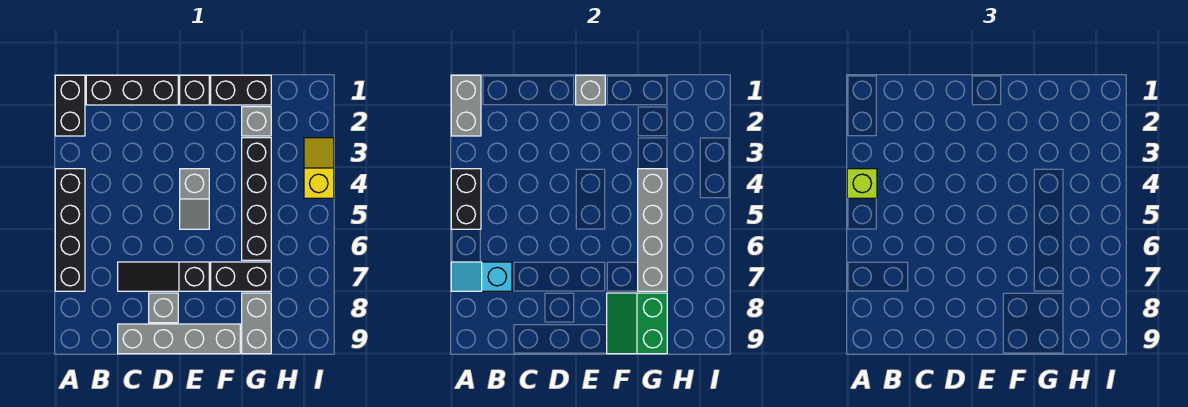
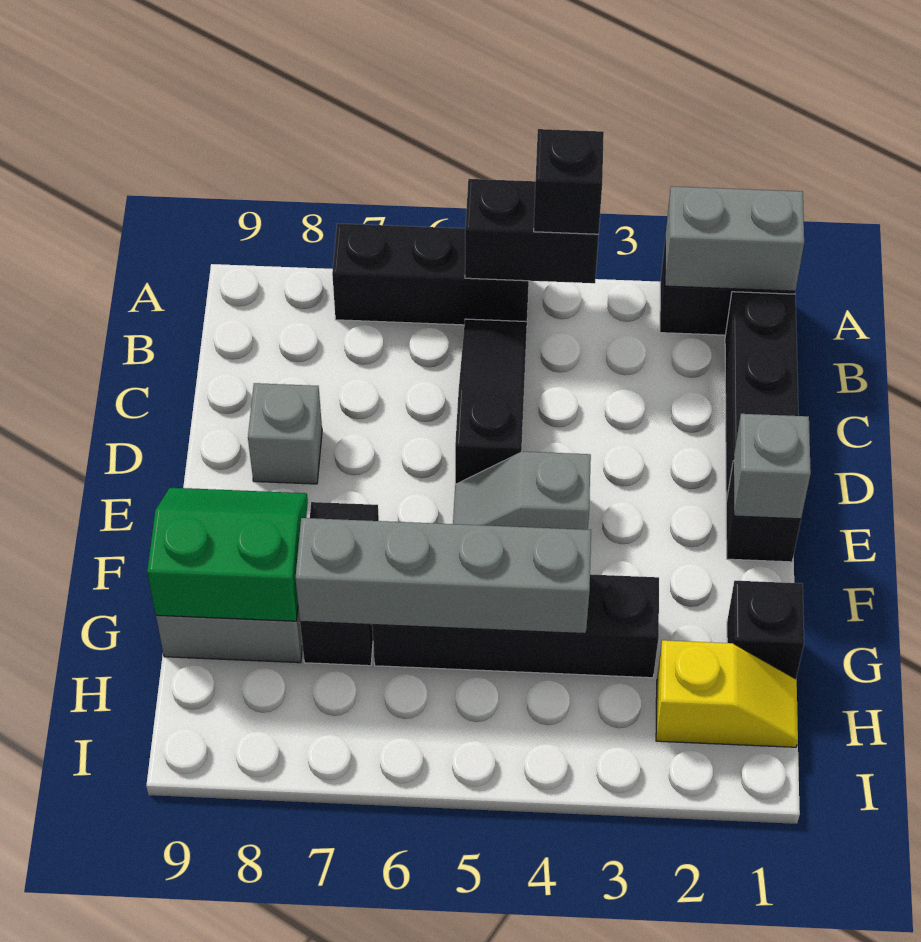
black 1x4 brick [55,169,85,291] -> black 1x3 brick [332,223,529,325]
lime 1x1 brick [847,169,877,198] -> black 1x1 brick [534,129,604,234]
cyan 1x2 slope [451,262,512,291] -> none
black 1x3 slope [118,262,209,291] -> black 1x3 slope moved to [455,319,527,484]
grey 1x4 brick [118,324,240,354] -> none
black 1x2 brick [211,75,271,105] -> black 1x1 brick [727,581,804,679]
grey 1x1 brick [242,107,271,136] -> none
yellow 1x2 slope [304,138,334,198] -> yellow 1x2 slope moved to [656,640,798,747]

